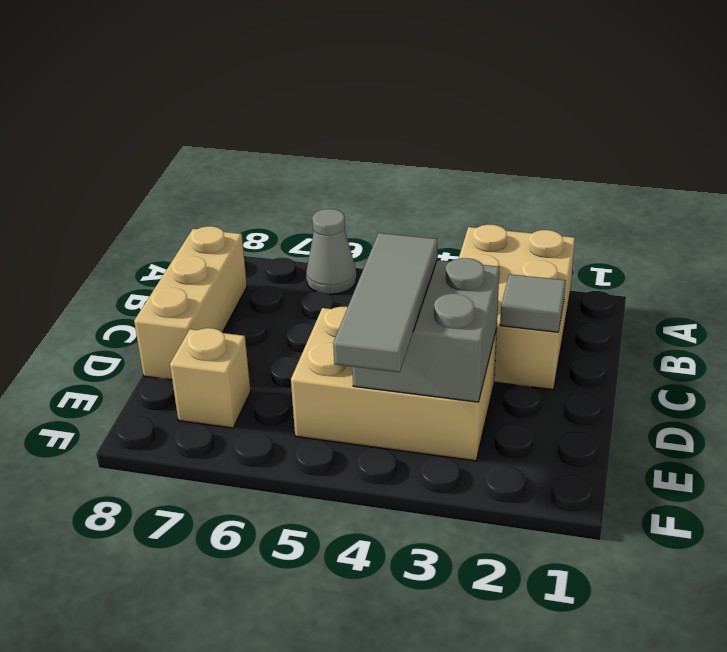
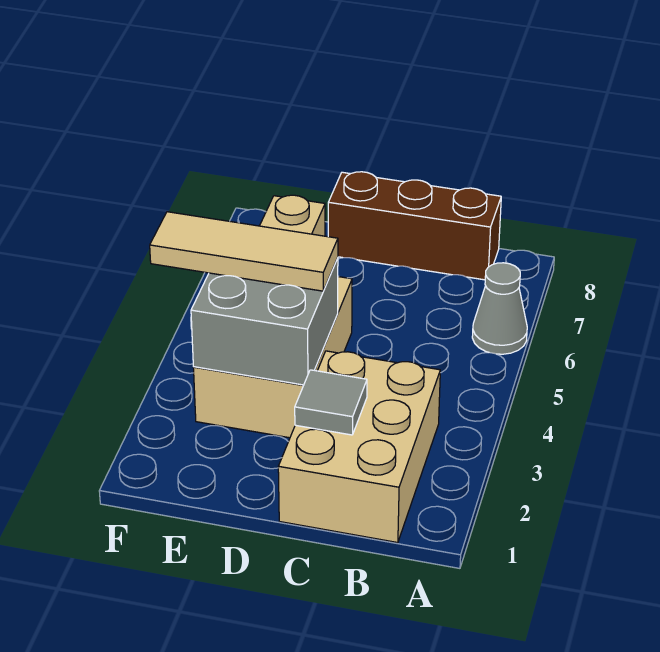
tan 2x3 brick [459,225,575,390] -> tan 2x3 brick turned to [278,351,440,543]
tan 1x3 brick [134,226,247,380] -> brown 1x3 brick [328,172,501,280]
grey 1x3 tile [333,233,437,372] -> tan 1x3 tile [150,212,338,291]

